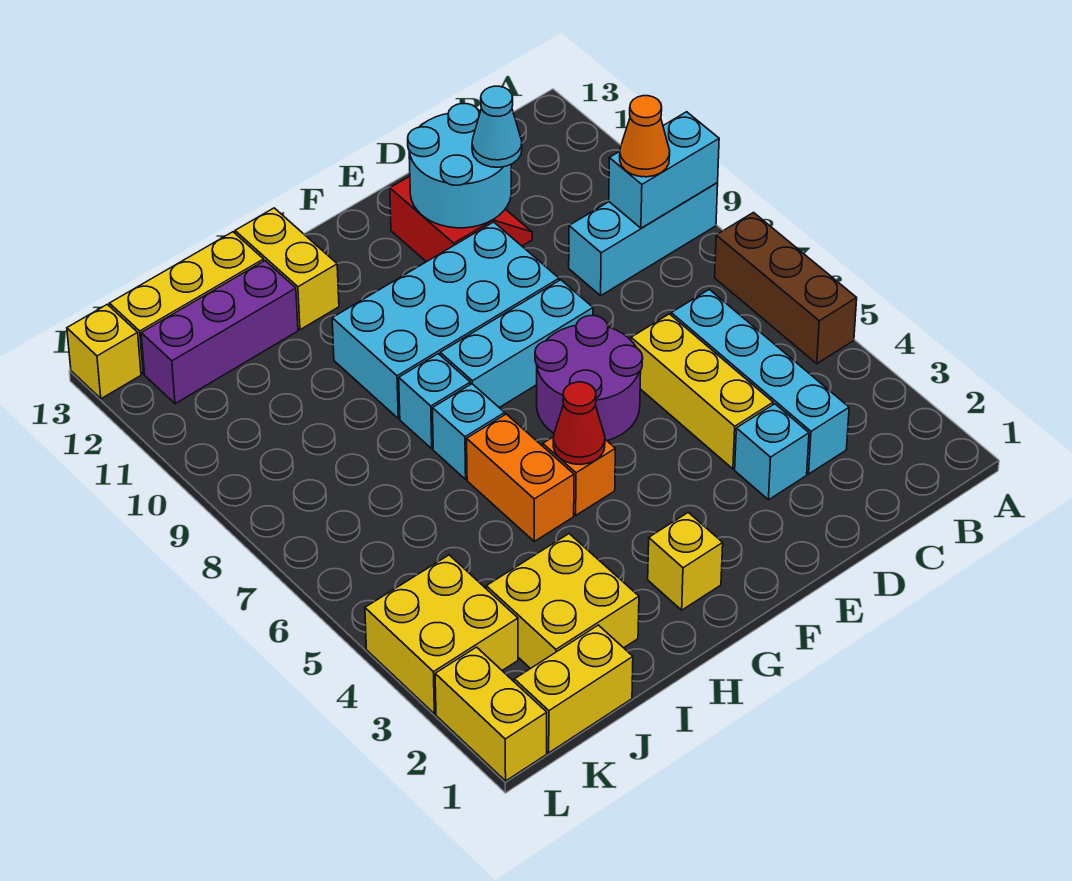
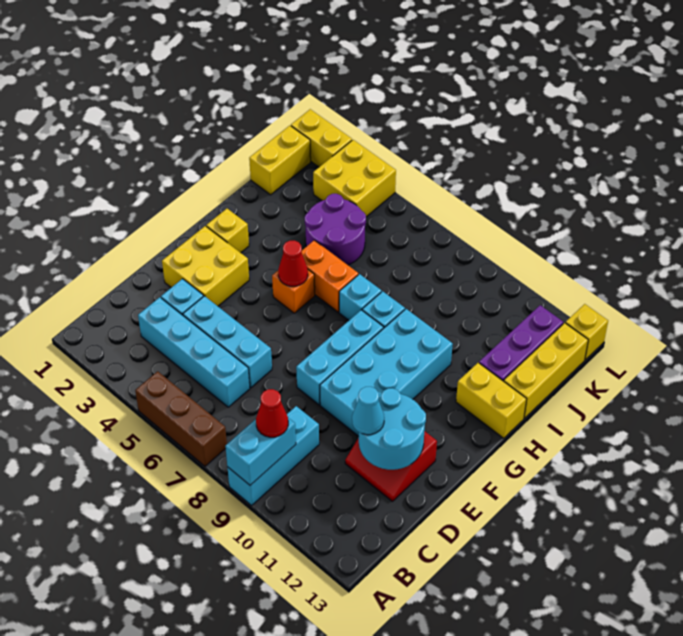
orange 1x1 cone [620,96,670,177] -> red 1x1 cone [256,389,288,437]
yellow 1x3 brick [631,314,773,469] -> cyan 1x3 brick [183,296,272,388]
purple 2x2 round brick [535,316,643,441] -> purple 2x2 round brick moved to [305,194,366,265]
yellow 2x2 brick [486,534,639,669] -> yellow 2x2 brick moved to [162,226,249,306]

